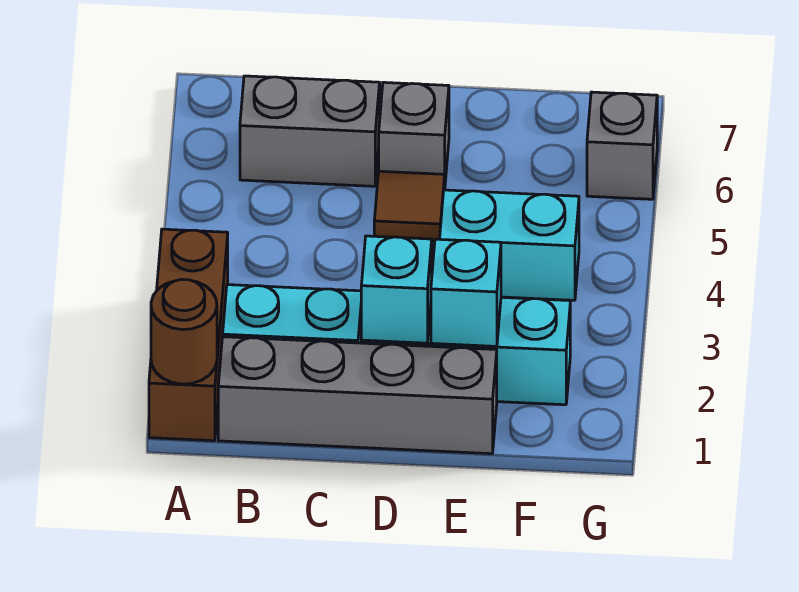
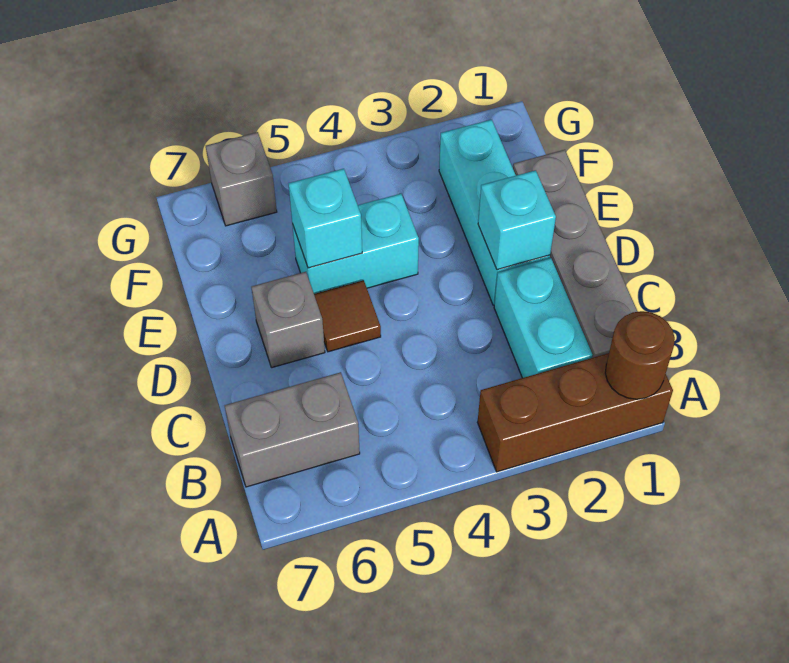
grey 1x2 brick [240,76,380,186] -> grey 1x2 brick turned to [225,372,360,487]
cyan 1x1 brick [431,239,501,346] -> cyan 1x1 brick moved to [289,169,362,268]
cyan 1x2 brick [440,190,579,300] -> cyan 1x2 brick turned to [292,194,419,294]

